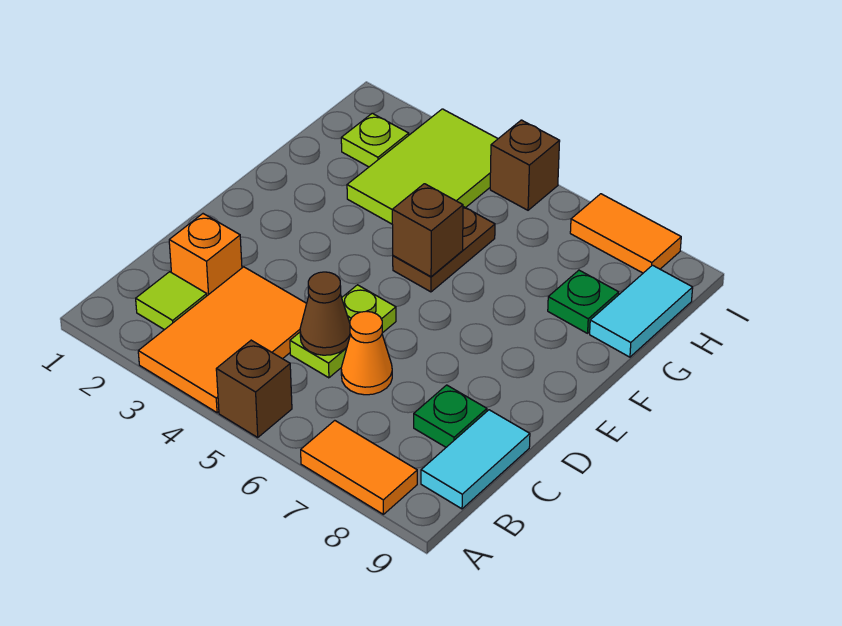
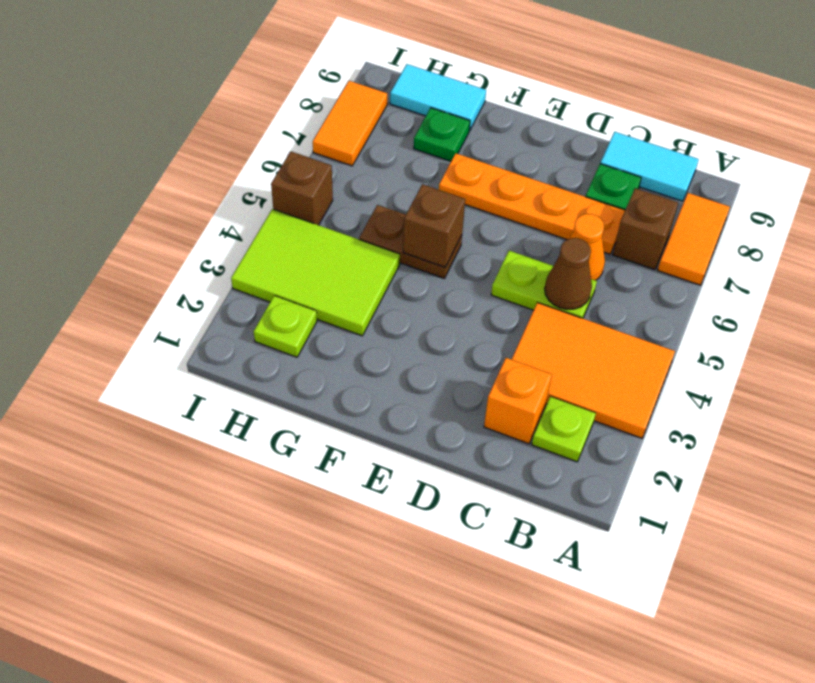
brown 1x1 brick [216,340,292,437] -> brown 1x1 brick moved to [613,188,678,270]
lime 1x1 tile [136,272,207,330] -> lime 1x1 plate [532,396,596,462]
none -> orange 1x4 plate [439,153,625,254]

